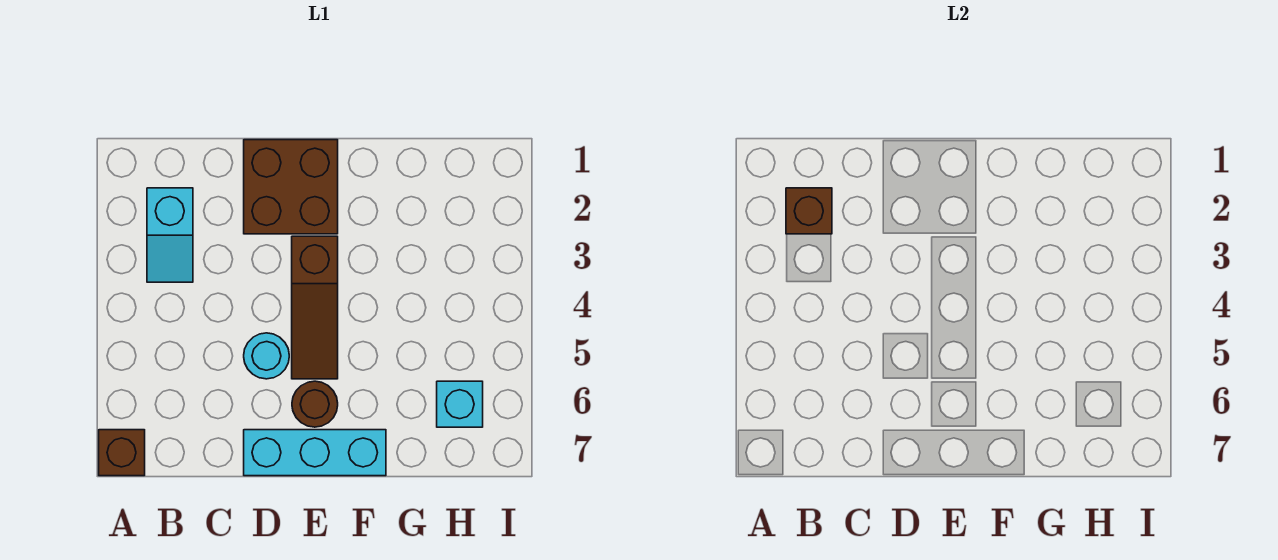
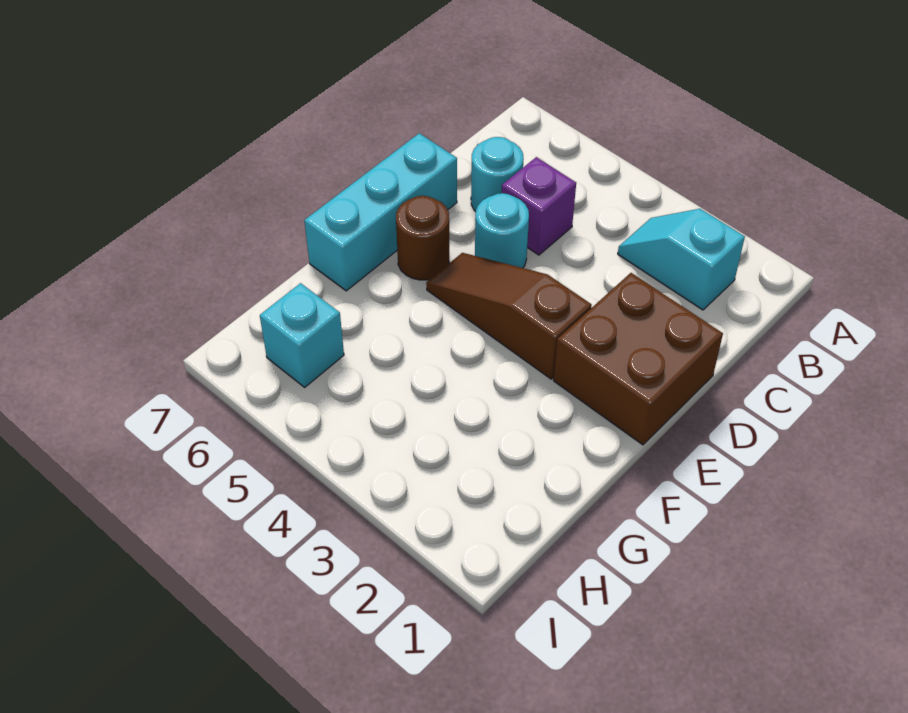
brown 1x1 brick [99,430,145,476] -> none
brown 1x1 brick [786,188,832,234] -> none
none -> purple 1x1 brick [502,157,576,255]
none -> cyan 1x1 round brick [471,137,523,212]

